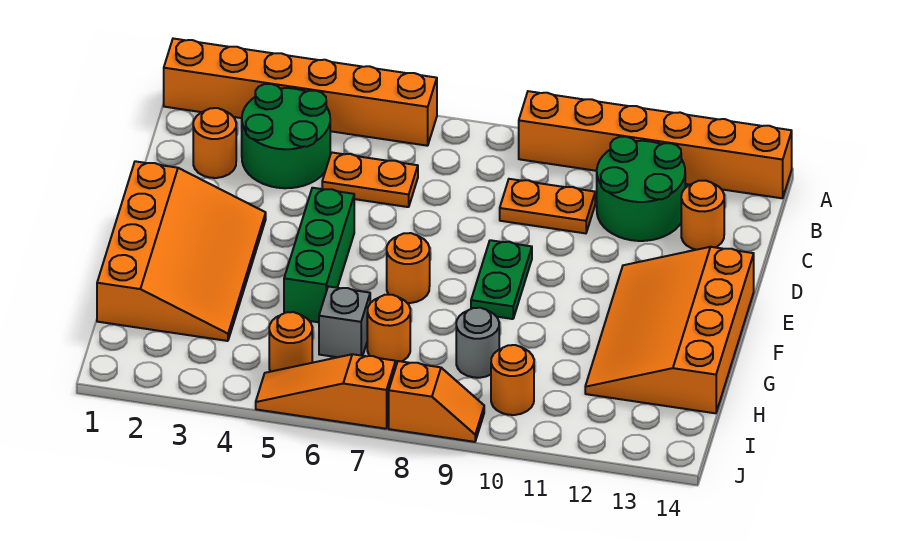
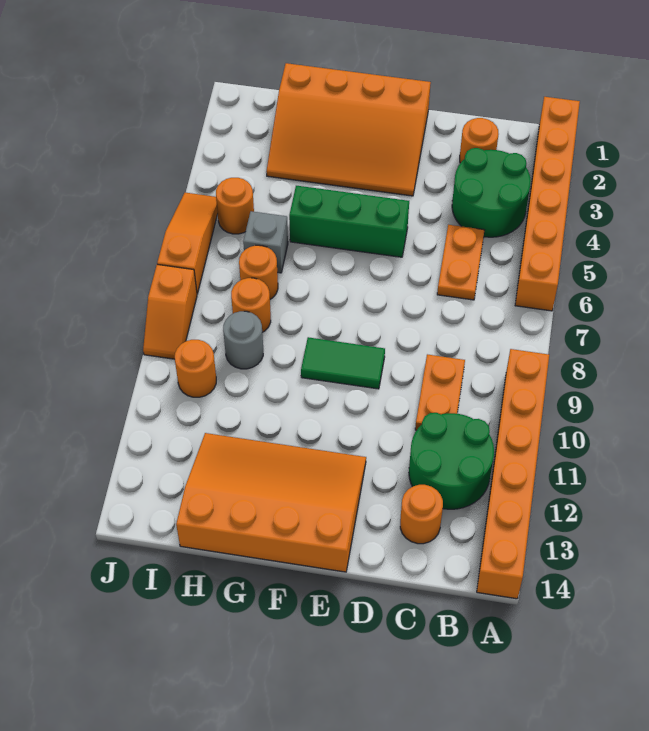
green 1x2 plate [471,240,532,319] -> green 1x2 tile [301,337,385,389]
orange 1x1 round brick [387,233,430,303] -> orange 1x1 round brick moved to [231,278,271,332]

